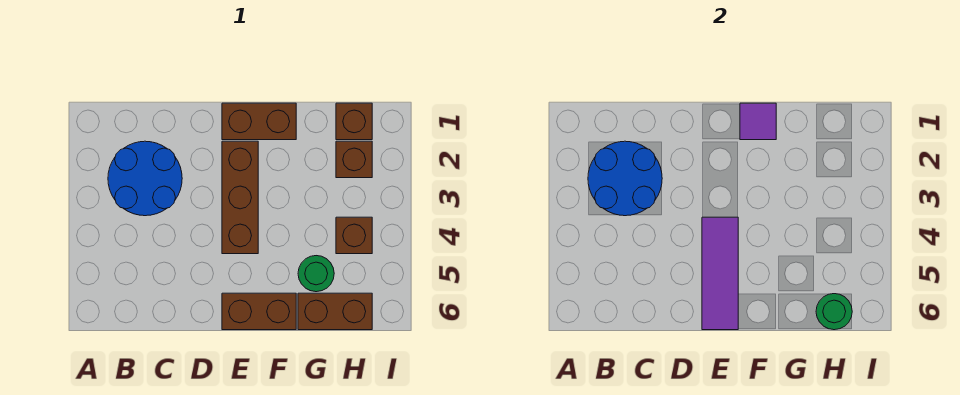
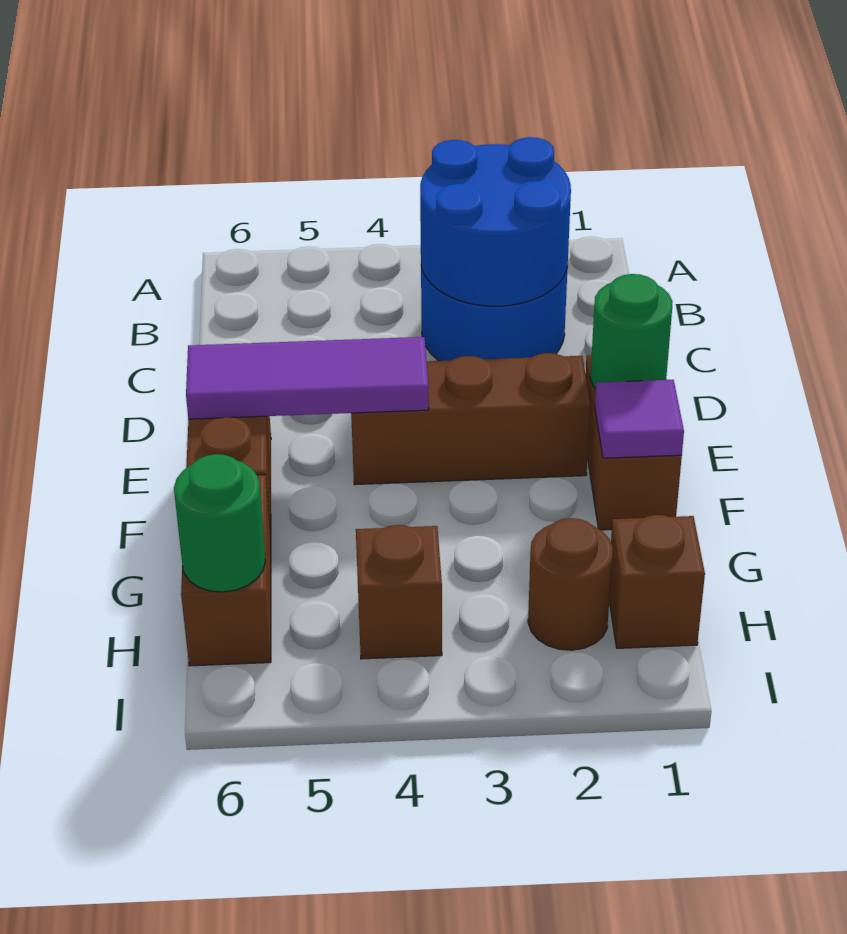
green 1x1 round brick [298,256,334,292] -> green 1x1 round brick moved to [590,274,673,389]
brown 1x1 brick [336,141,372,178] -> brown 1x1 round brick [528,518,613,650]

